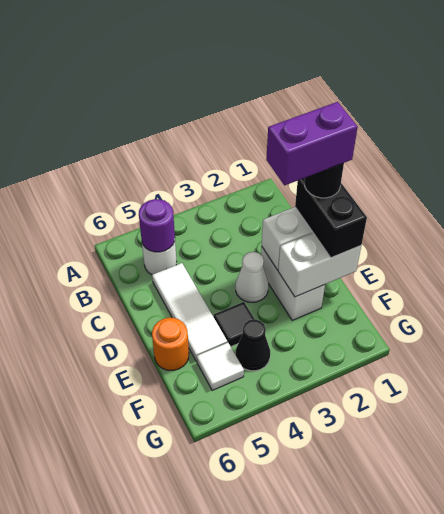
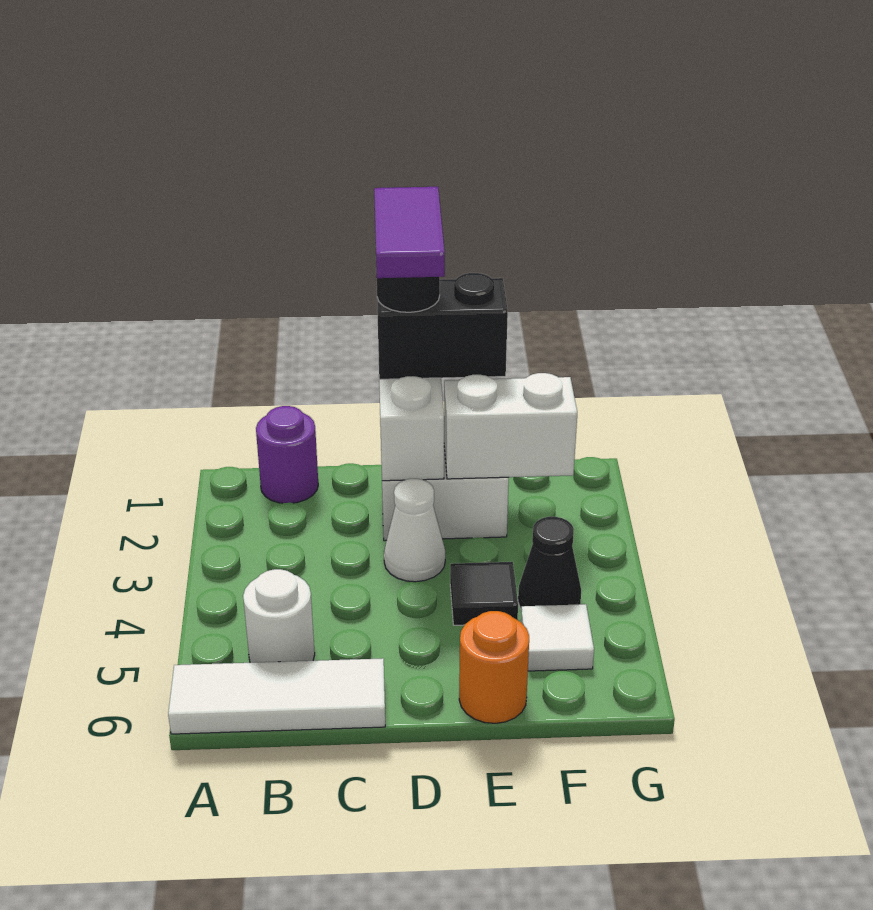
purple 1x1 round brick [139,199,175,252] -> purple 1x1 round brick moved to [256,406,318,503]
white 1x3 tile [152,263,227,361] -> white 1x3 tile moved to [168,658,385,734]
purple 1x2 brick [266,102,358,185] -> purple 1x2 tile [374,187,445,278]
white 1x2 brick [278,233,361,297] -> white 1x2 brick turned to [444,373,577,479]

